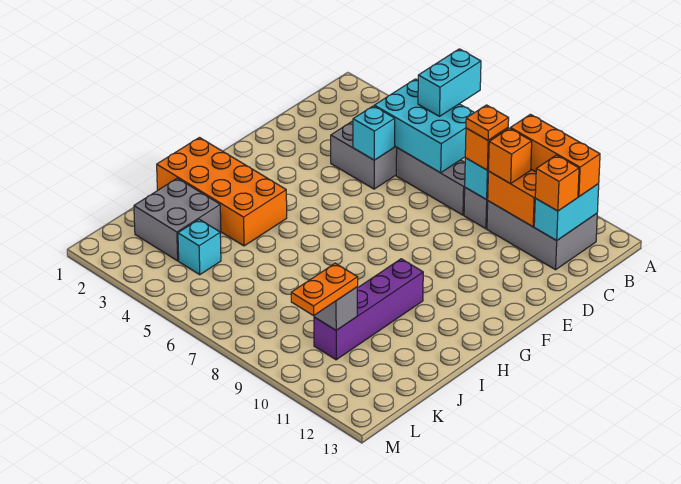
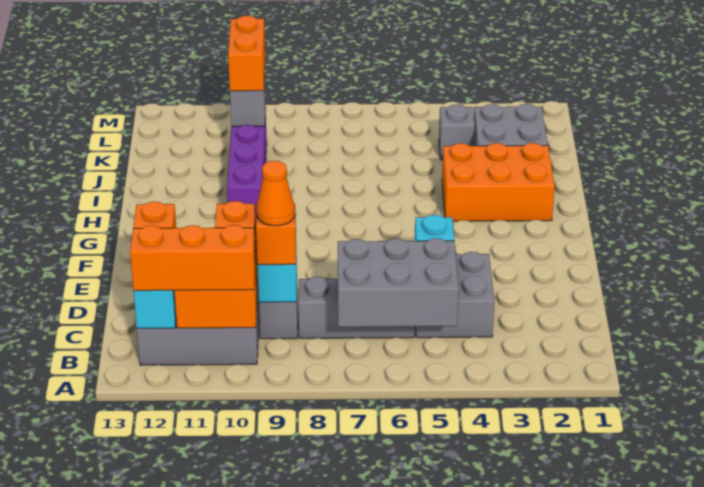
cyan 1x2 brick [418,49,481,116] -> none
cyan 2x3 brick [374,79,474,173] -> grey 2x3 brick [338,238,459,327]
orange 1x1 plate [466,105,509,140] -> orange 1x1 cone [256,161,295,226]
orange 2x4 brick [157,138,287,246] -> orange 2x3 brick [442,143,555,221]
cyan 1x1 brick [178,219,221,275] -> grey 1x1 brick [439,104,475,160]
orange 1x2 plate [291,263,358,316] -> orange 1x2 brick [228,16,265,91]

